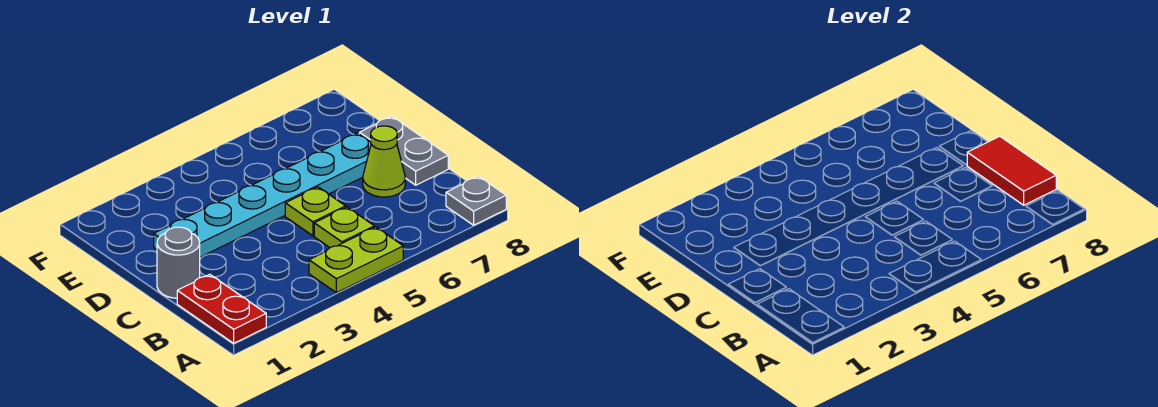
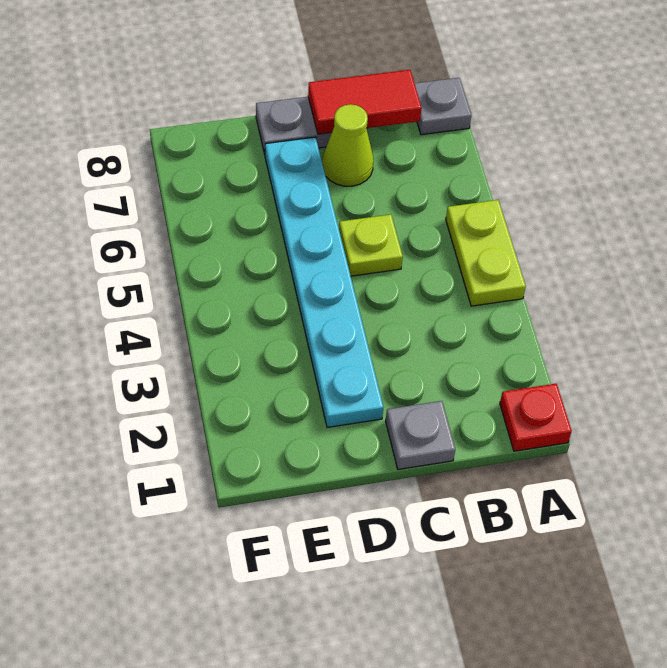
red 1x2 plate [177,274,266,343] -> red 1x1 plate [500,384,572,451]
lime 1x1 plate [314,207,374,247] -> none
grey 1x1 round brick [157,227,200,298] -> grey 1x1 plate [386,401,455,470]

